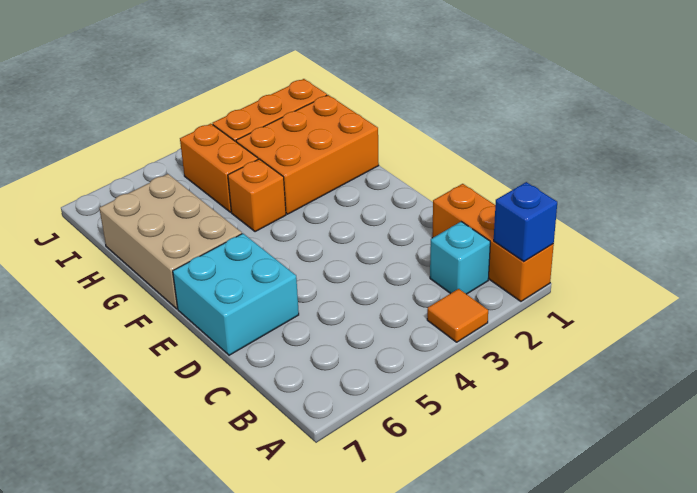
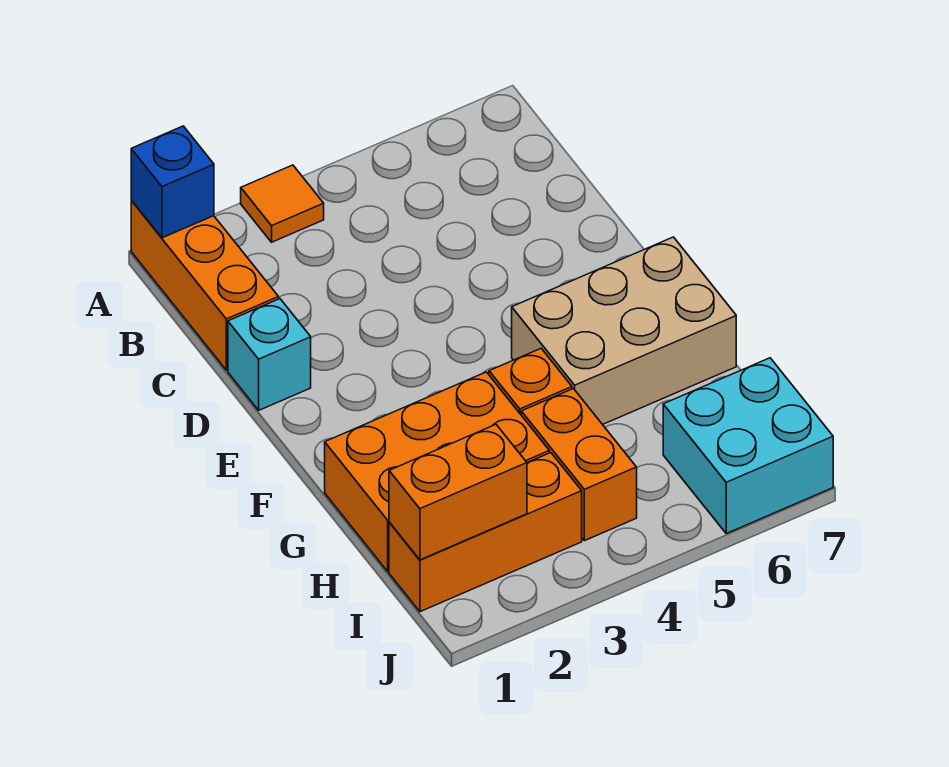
cyan 1x1 brick [430,222,490,294] -> cyan 1x1 brick moved to [228,299,311,410]
cyan 2x2 brick [173,234,299,355] -> cyan 2x2 brick moved to [663,358,833,533]
tan 2x3 brick [99,174,242,309] -> tan 2x3 brick turned to [512,237,736,425]
none -> orange 1x2 brick [389,425,527,560]

